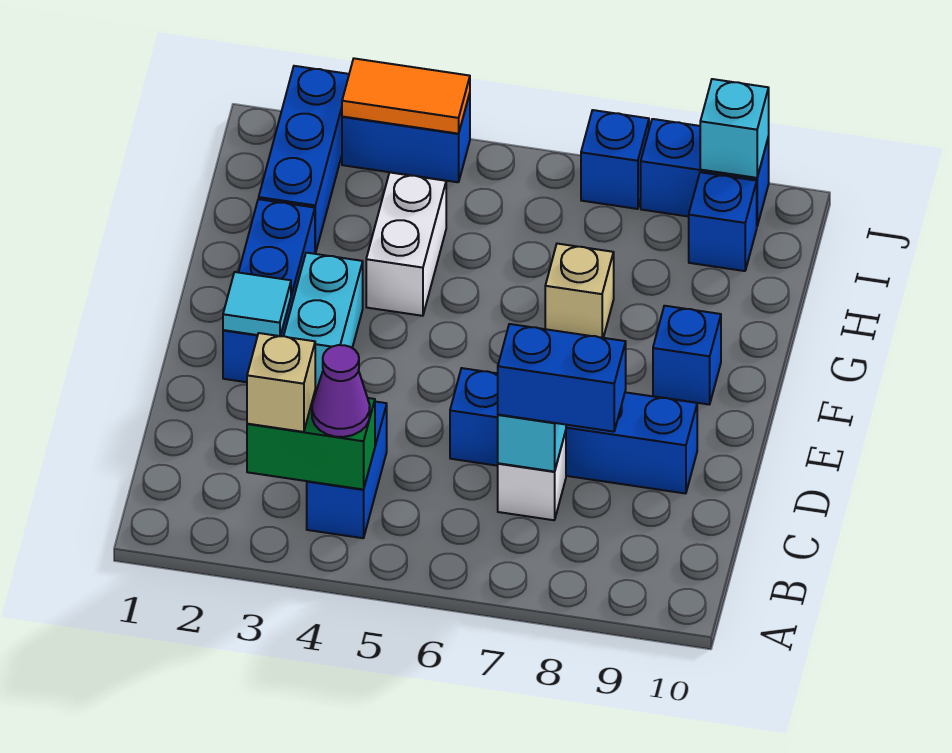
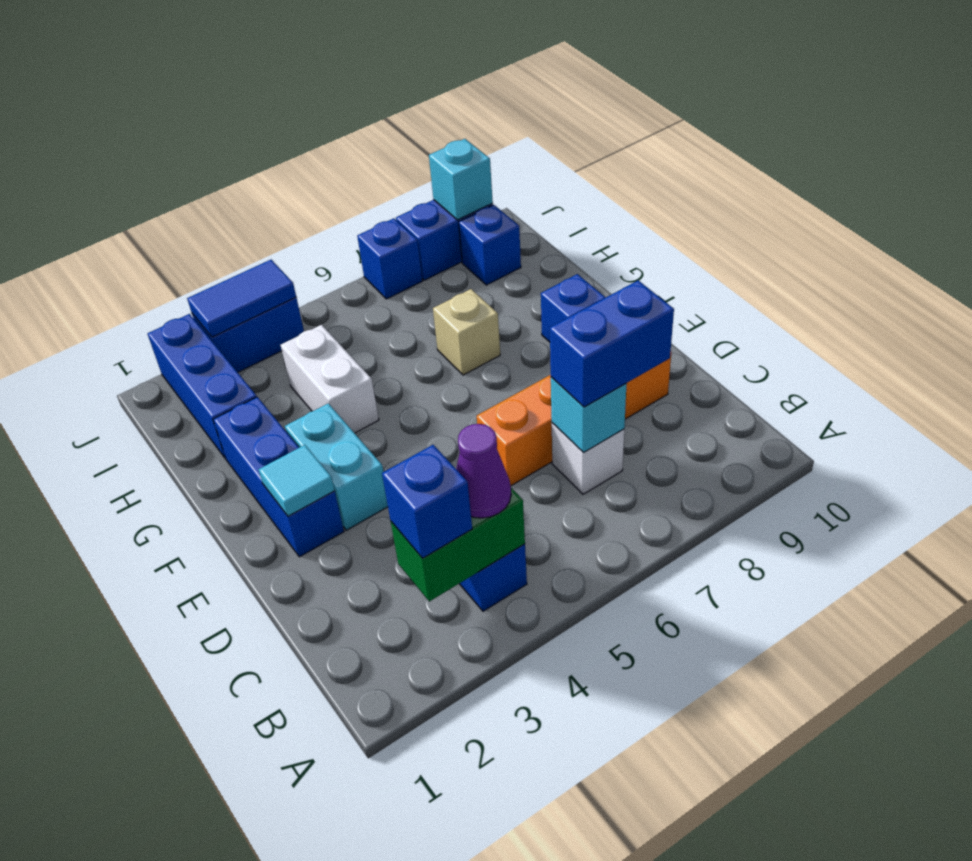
tan 1x1 brick [247,333,315,432] -> blue 1x1 brick [382,445,472,558]
blue 1x4 brick [450,368,697,494] -> orange 1x4 brick [477,352,671,486]
orange 1x2 tile [342,58,470,134] -> blue 1x2 tile [187,260,296,337]

